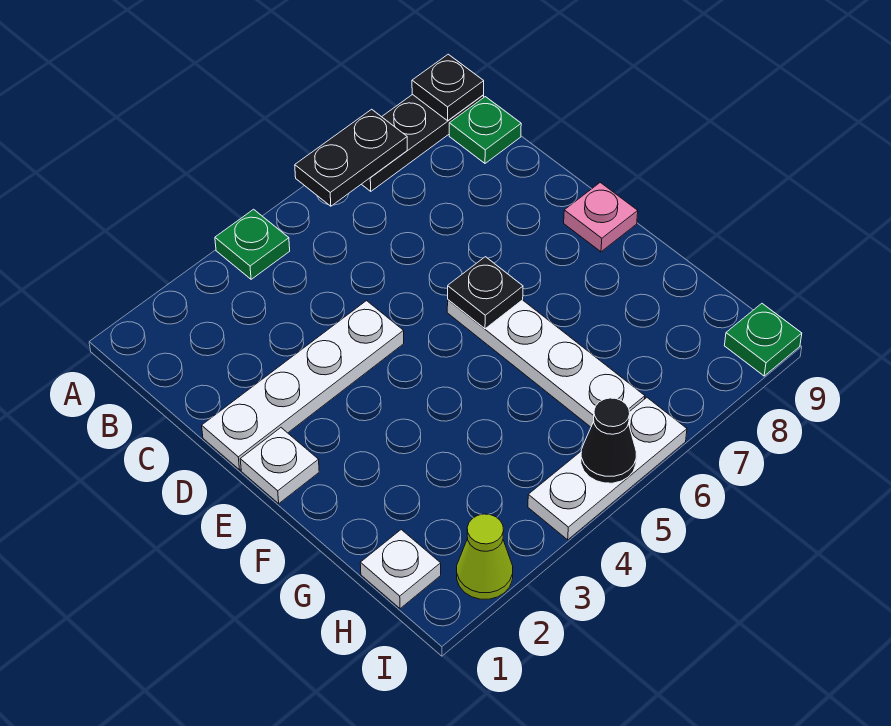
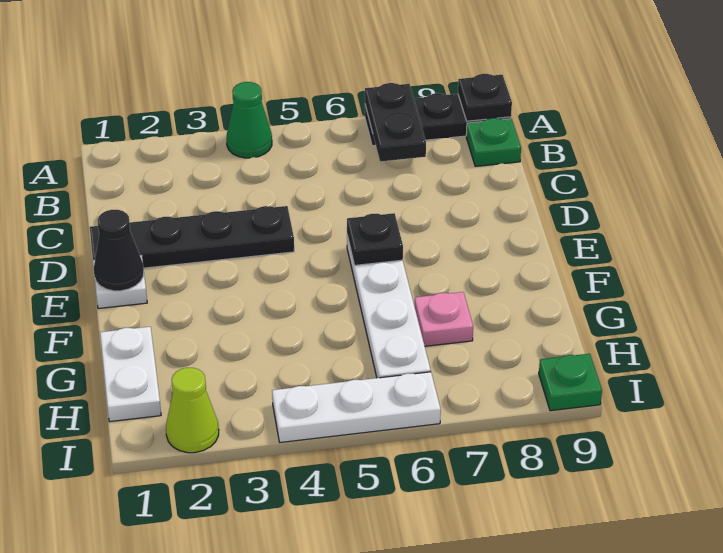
green 1x1 plate [215,209,290,279] -> green 1x1 cone [227,82,272,158]
black 1x2 plate [295,109,407,206] -> black 1x2 plate turned to [365,83,426,162]
white 1x4 plate [202,301,404,470] -> black 1x4 plate [90,206,294,268]
pink 1x1 plate [564,183,638,252] -> pink 1x1 plate moved to [414,292,473,346]
white 1x1 plate [360,530,441,609] -> white 1x2 plate [100,327,161,422]
black 1x1 cone [581,398,636,483] -> black 1x1 cone moved to [94,210,144,291]

